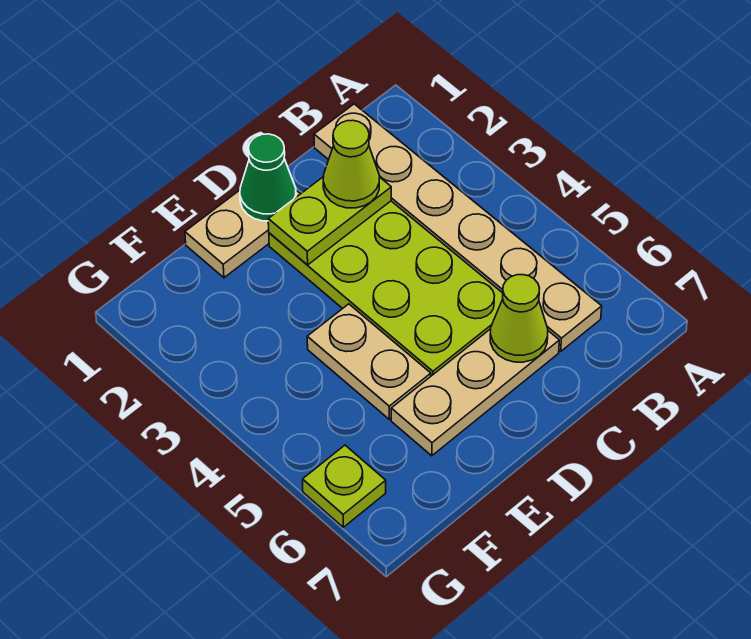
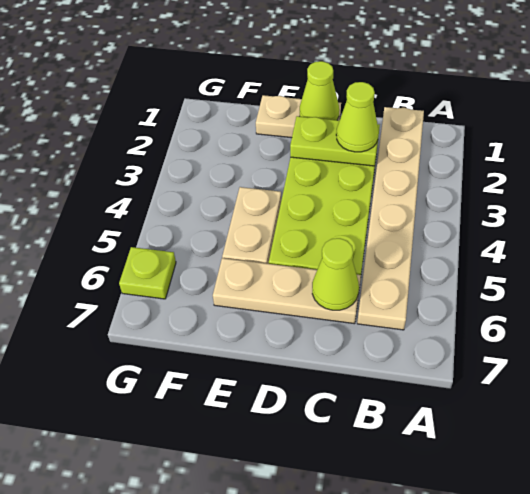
green 1x1 cone [240,134,296,221] -> lime 1x1 cone [300,61,339,120]

